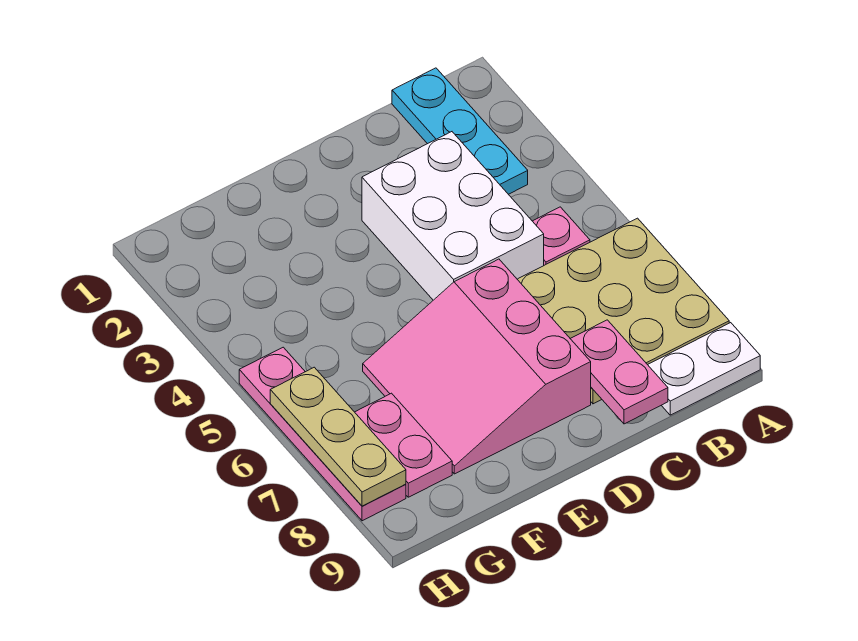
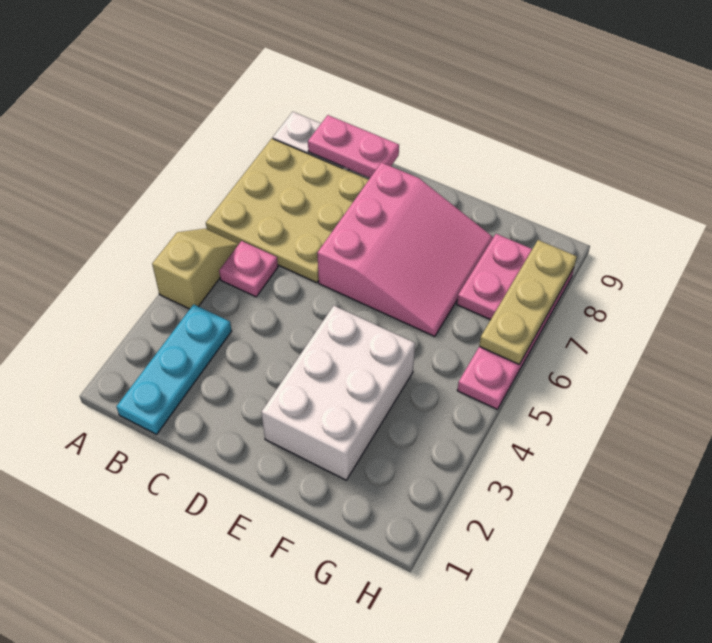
none -> tan 1x2 slope [152,229,239,309]
white 2x3 brick [362,132,544,300] -> white 2x3 brick moved to [261,306,415,480]
pink 1x2 plate [570,320,668,424] -> pink 1x2 plate turned to [308,115,399,178]

